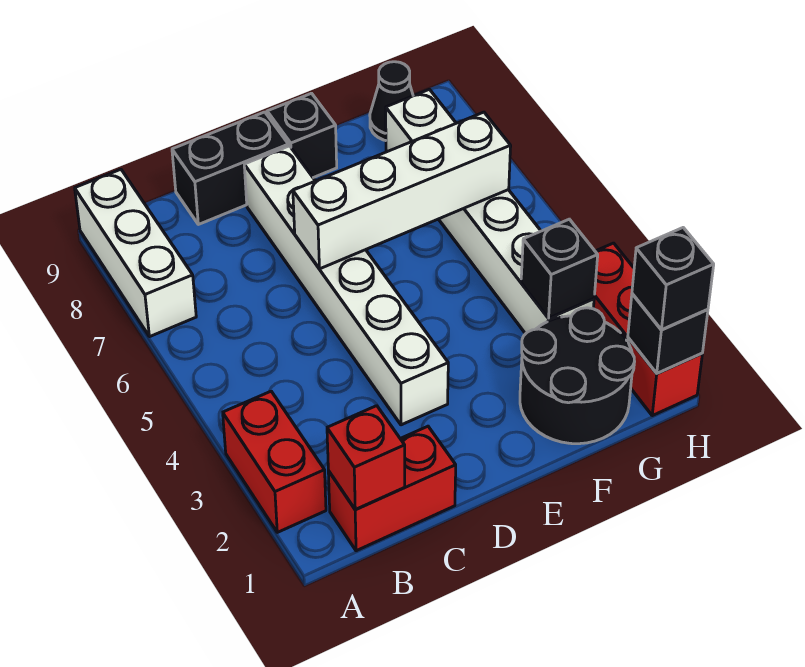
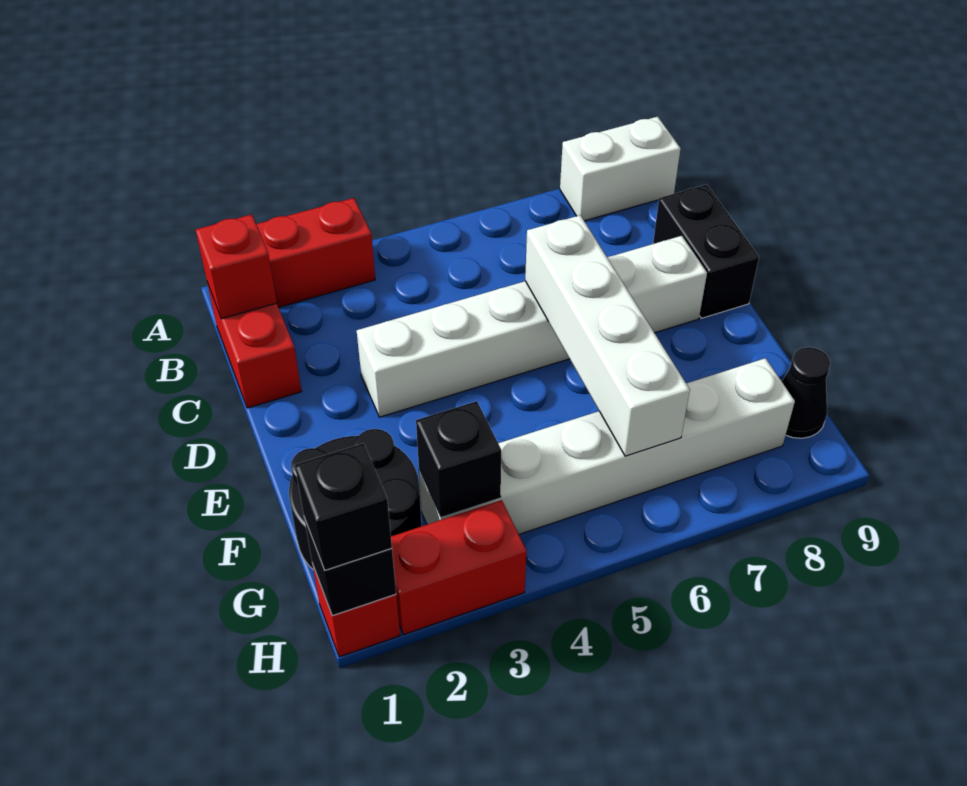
white 1x3 brick [75,169,196,337] -> white 1x2 brick [560,117,681,221]
black 1x1 brick [267,93,337,178] -> none

